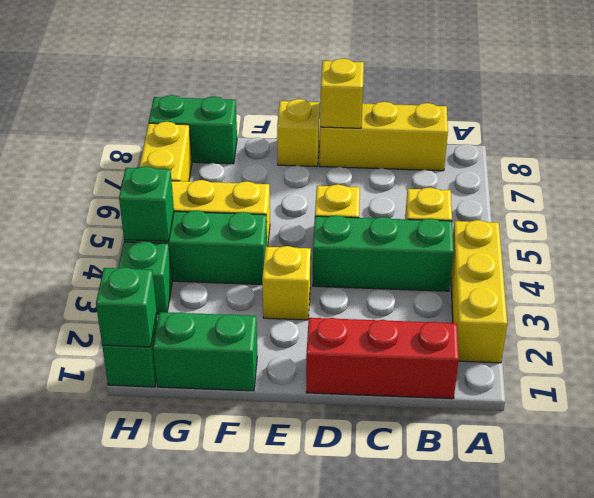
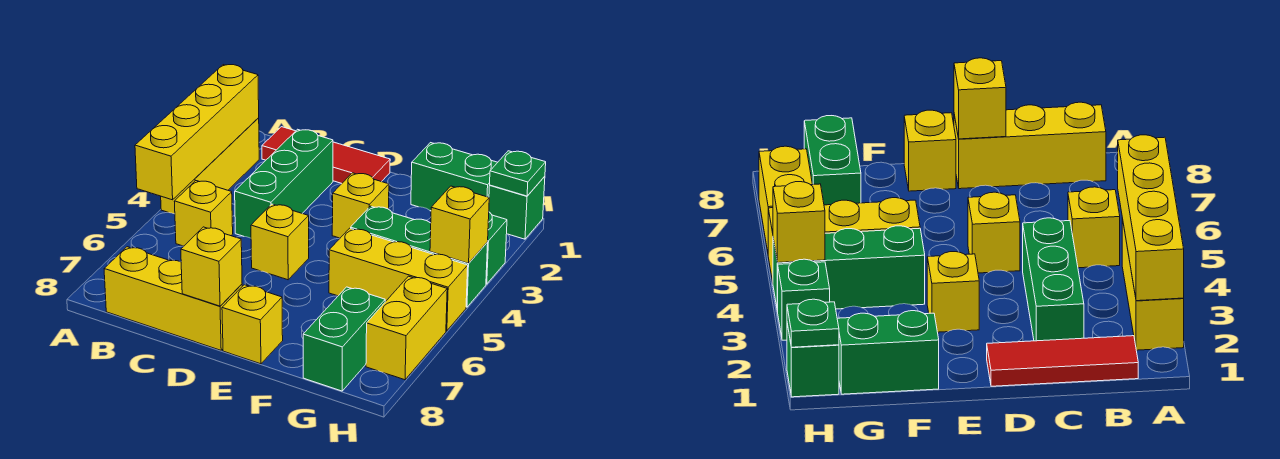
none -> yellow 1x4 brick [135,65,259,200]
red 1x3 brick [306,318,459,399] -> red 1x3 tile [262,127,390,183]
green 1x3 brick [313,215,454,291] -> green 1x3 brick turned to [235,129,333,238]
green 1x2 brick [149,95,237,164] -> green 1x2 brick turned to [303,287,385,391]
green 1x1 brick [96,267,157,347] -> green 1x1 plate [490,151,546,196]
green 1x1 brick [119,166,174,241] -> yellow 1x1 brick [430,186,489,263]

